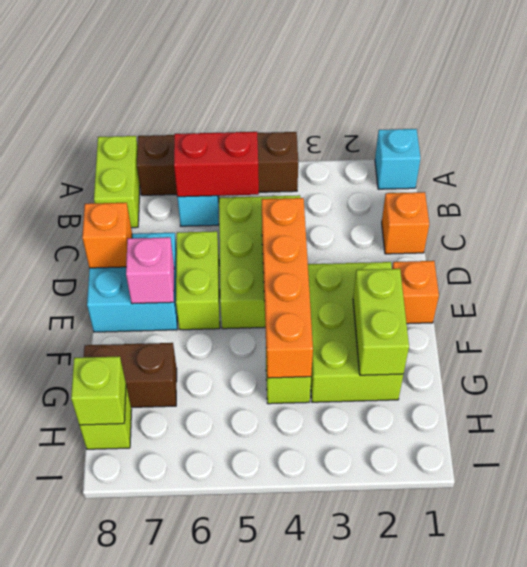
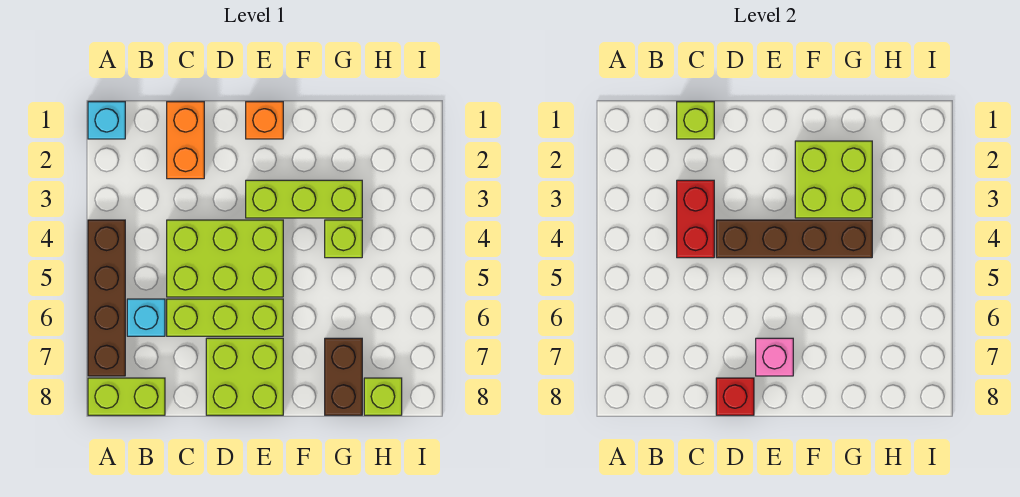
red 1x2 brick [174,132,259,197] -> red 1x2 brick moved to [677,180,714,258]
orange 1x1 brick [382,192,429,254] -> orange 1x2 brick [167,102,204,179]
orange 1x4 brick [262,198,313,378] -> brown 1x4 brick [716,220,872,258]
lime 1x2 brick [176,231,220,330] -> lime 1x3 brick [167,299,283,336]
cyan 2x2 brick [87,233,177,332] -> lime 2x2 brick [206,338,283,415]
orange 1x1 brick [82,203,132,268] -> red 1x1 brick [716,378,754,415]
lime 2x3 brick [308,262,403,402] -> lime 1x3 brick [246,180,362,218]
lime 1x2 brick [353,269,409,375] -> lime 2x2 brick [795,141,872,218]
lime 1x1 brick [71,356,126,425] -> lime 1x1 brick moved to [677,102,714,139]

